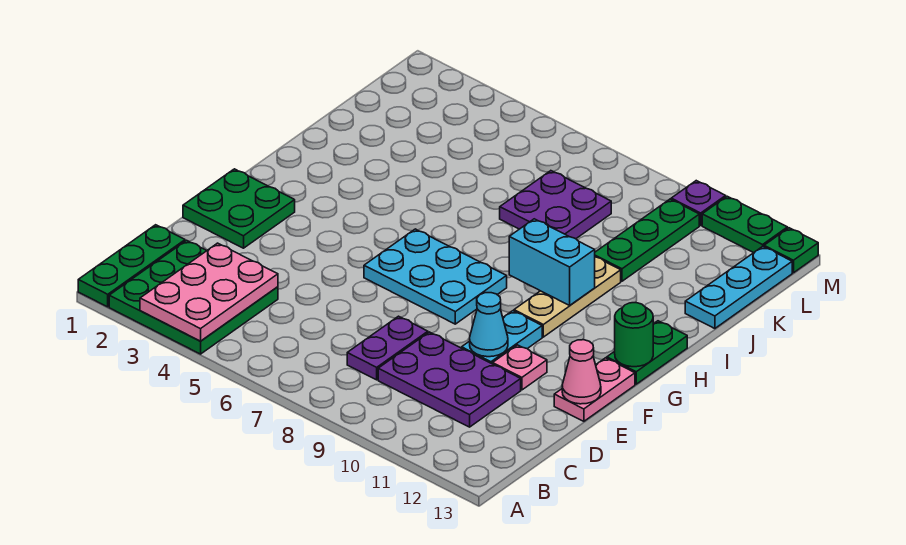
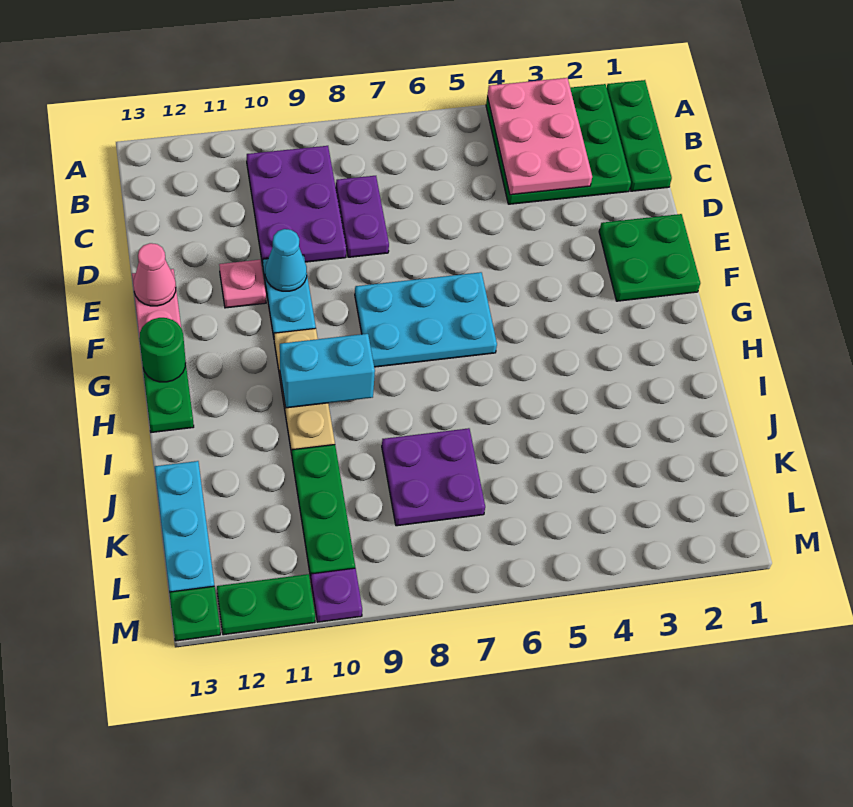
purple 2x3 plate [378,332,521,427] -> purple 2x3 plate turned to [247,146,346,265]

